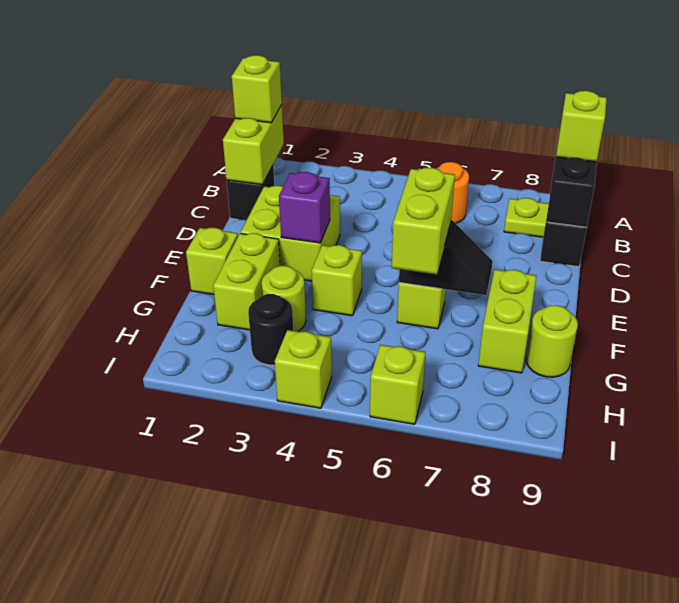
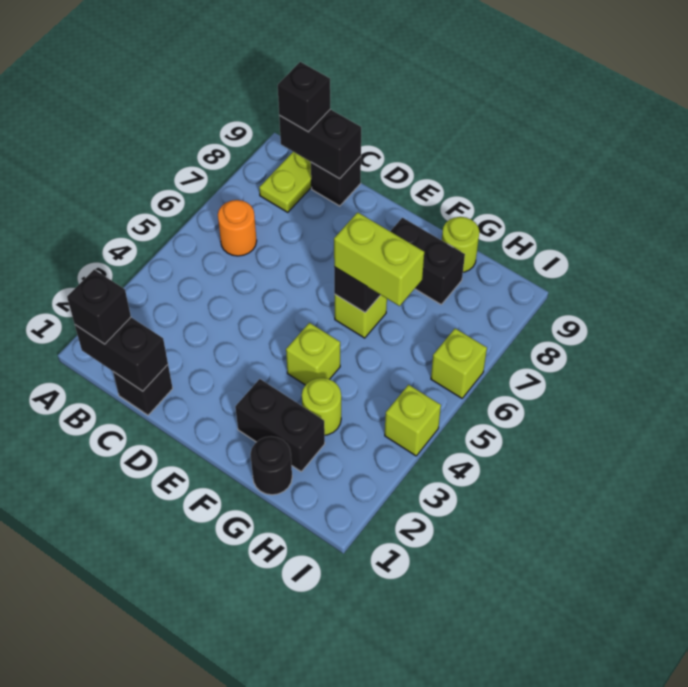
lime 1x2 brick [223,105,284,185] -> black 1x2 brick [75,317,168,391]
lime 1x1 brick [232,55,282,123] -> black 1x1 brick [67,270,131,344]
lime 1x1 brick [556,91,607,162] -> black 1x1 brick [278,62,330,132]
lime 2x2 brick [240,186,340,281] -> none
purple 1x1 brick [279,172,330,243] -> none
lime 1x1 brick [186,228,238,294] -> none
lime 1x2 brick [213,233,280,330] -> black 1x2 brick [235,379,325,471]
lime 1x2 brick [478,269,536,373] -> black 1x2 brick [390,218,465,304]
black 1x1 round brick [248,294,293,365] -> black 1x1 round brick moved to [250,437,292,495]

